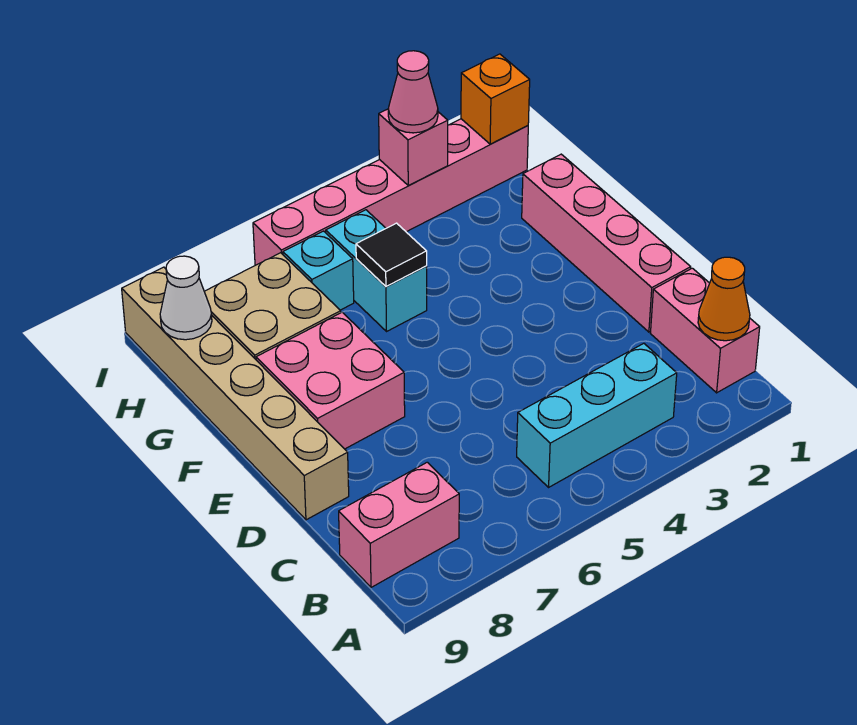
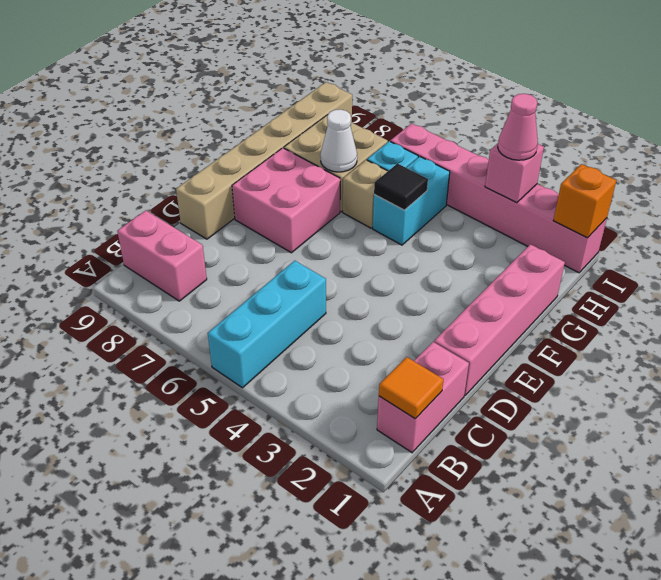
orange 1x1 cone [698,257,750,341] -> orange 1x1 tile [379,357,444,419]
cyan 1x3 brick [517,343,677,487] -> cyan 1x3 brick turned to [208,261,326,388]
none -> tan 1x1 brick [343,160,388,228]
white 1x1 cone [160,256,212,340] -> white 1x1 cone moved to [320,110,357,172]

